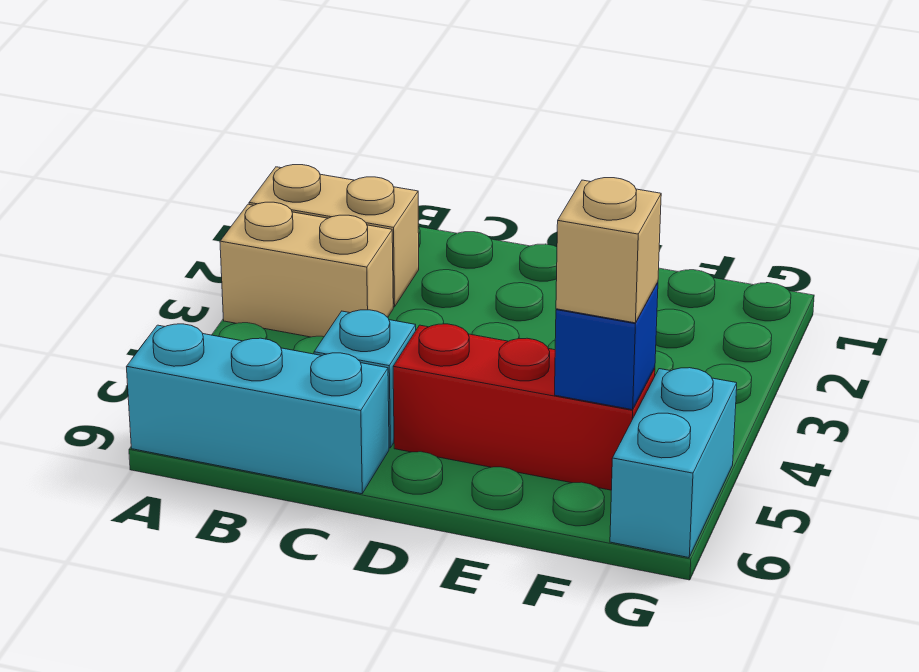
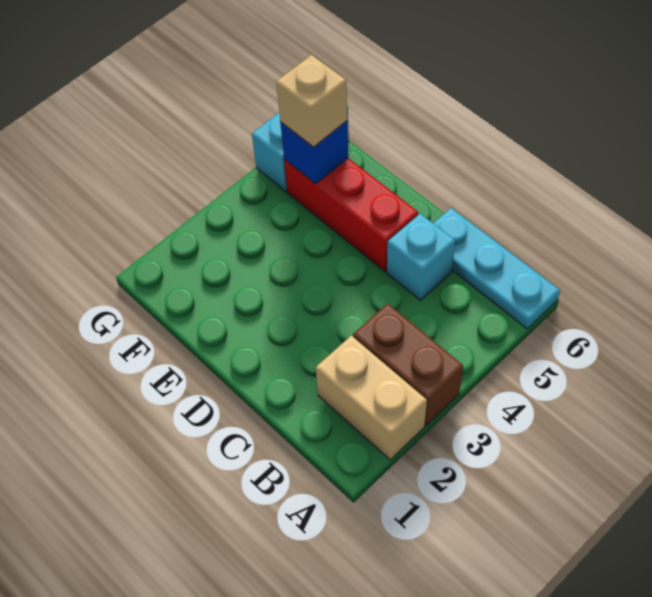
tan 1x2 brick [220,202,393,337] -> brown 1x2 brick [353,303,463,425]
cyan 1x3 brick [126,324,389,494] -> cyan 1x3 plate [433,208,560,329]

